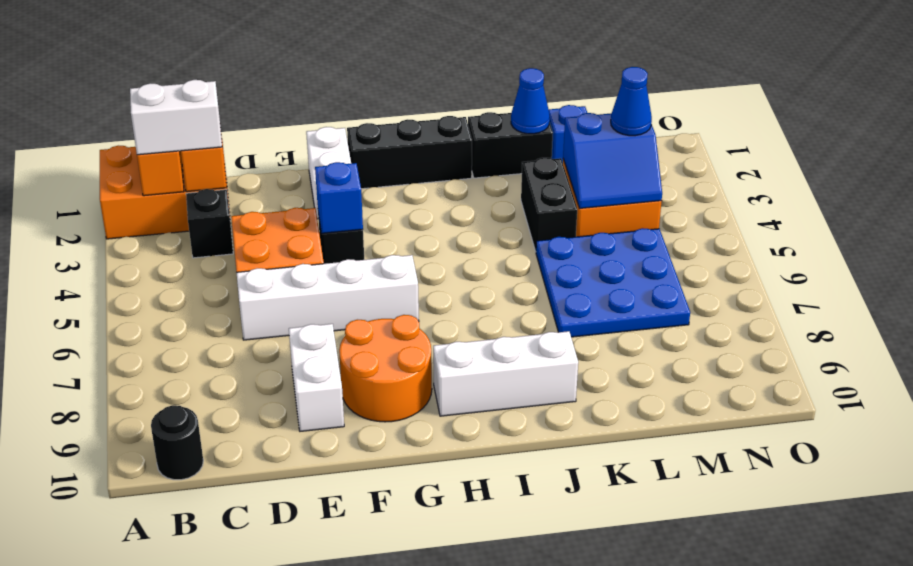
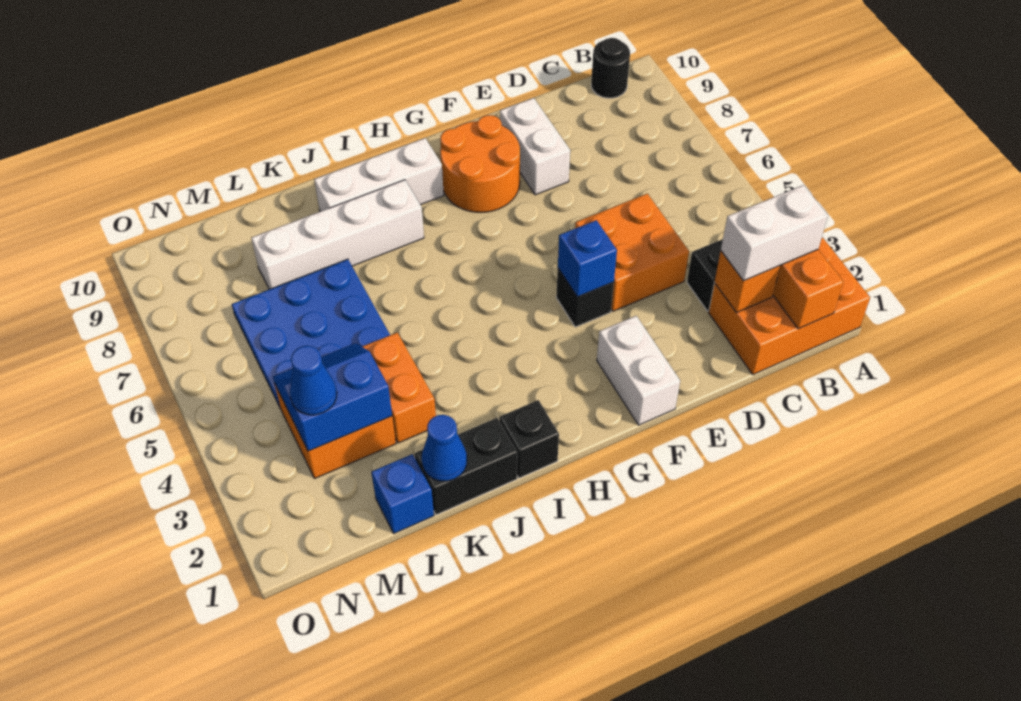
white 1x4 brick [236,255,419,340] -> white 1x4 brick moved to [252,180,424,289]
black 1x3 brick [347,116,472,189] -> black 1x1 brick [499,400,559,478]
black 1x2 brick [521,158,577,251] -> orange 1x2 brick [362,333,436,443]

